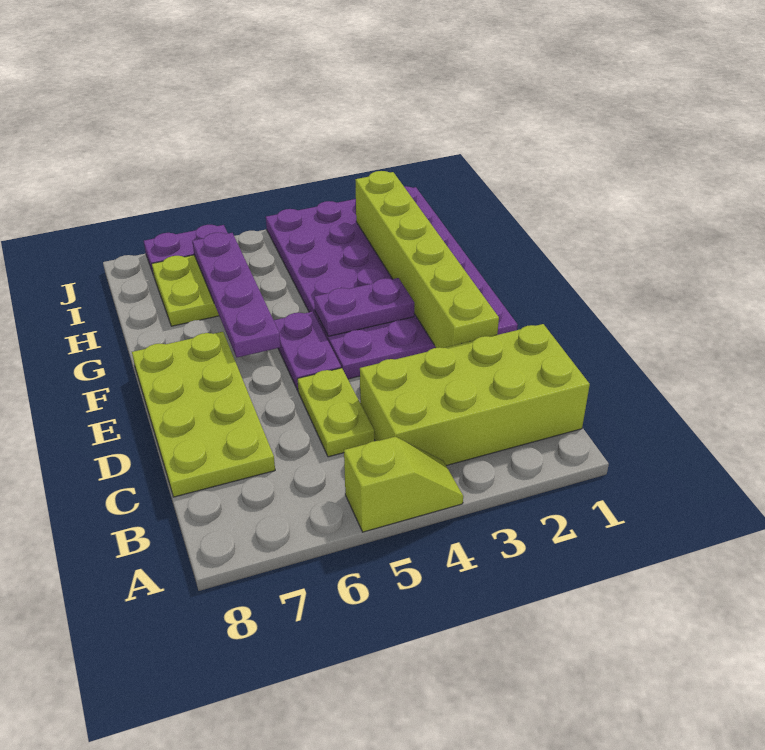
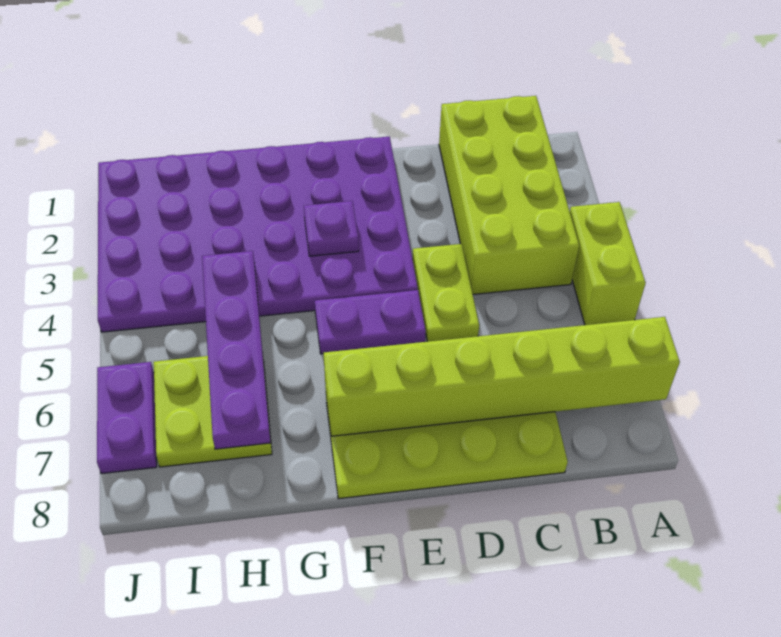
lime 1x2 slope [344,437,463,532] -> lime 1x2 brick [570,202,646,325]
lime 1x2 plate [298,368,374,457] -> lime 1x2 plate turned to [412,244,479,341]
lime 1x6 brick [355,171,499,348] -> lime 1x6 brick moved to [323,317,680,436]
purple 1x2 plate [314,278,414,336] -> purple 1x1 plate [304,201,359,256]
purple 1x4 plate [192,233,281,357] -> purple 1x4 plate turned to [202,251,271,449]

